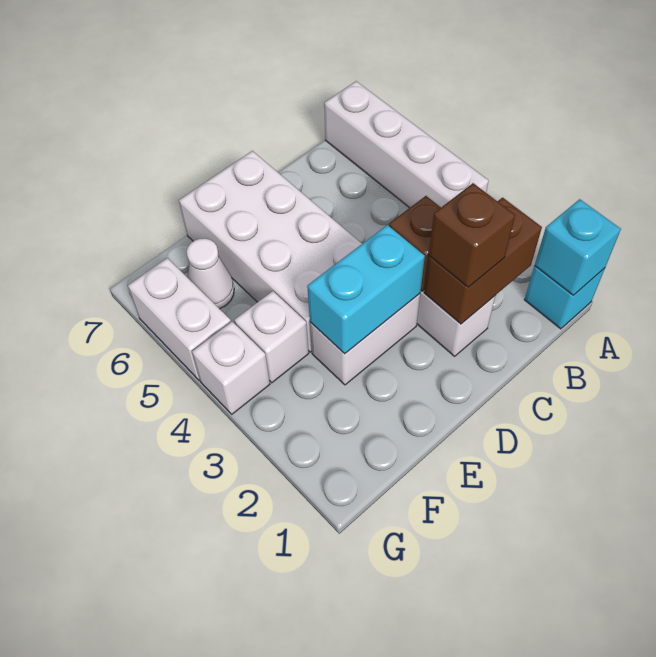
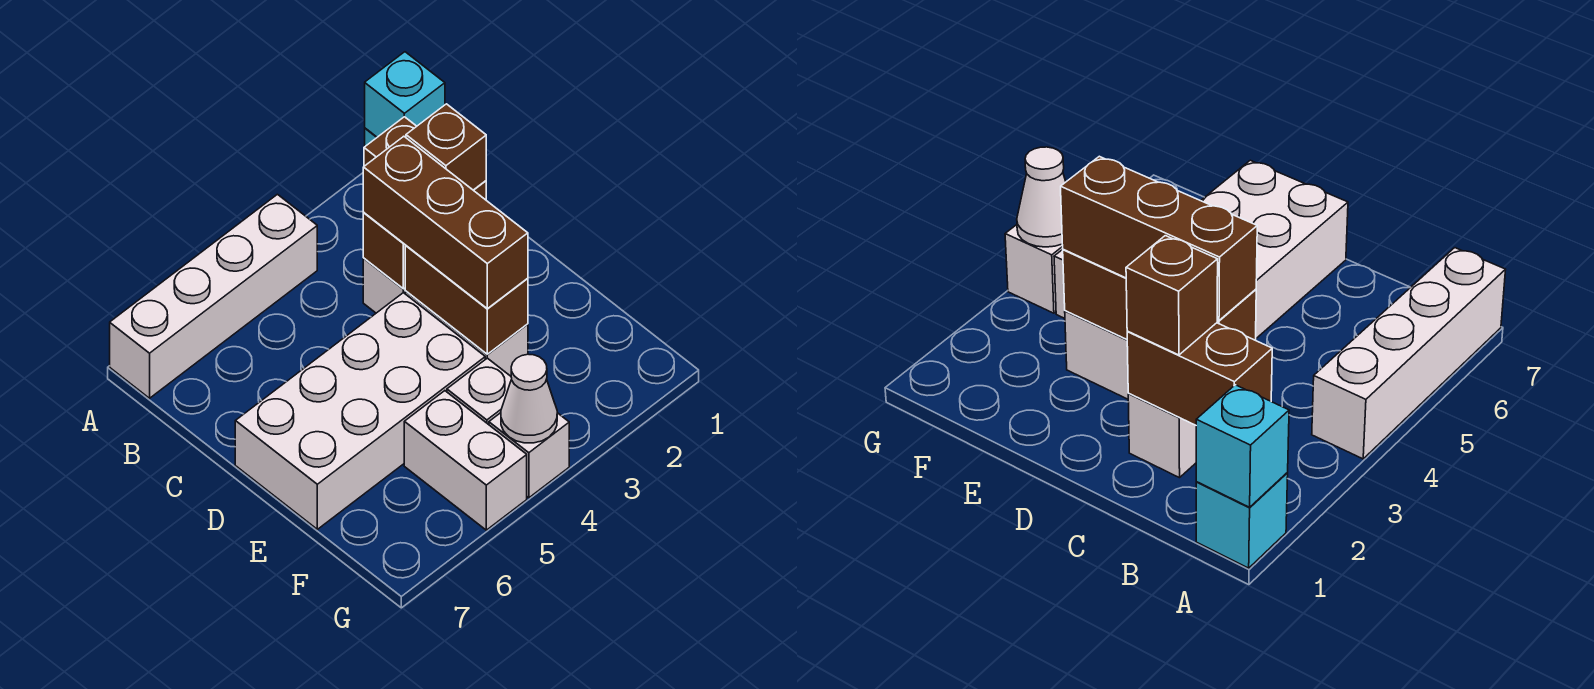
none -> brown 1x3 brick [363,136,528,309]
cyan 1x2 brick [307,225,425,354] -> brown 1x2 brick [405,246,528,354]
white 1x1 cone [187,239,234,309] -> white 1x1 cone moved to [501,354,557,443]
white 1x2 brick [128,258,231,380] -> white 1x2 brick turned to [404,391,527,530]

